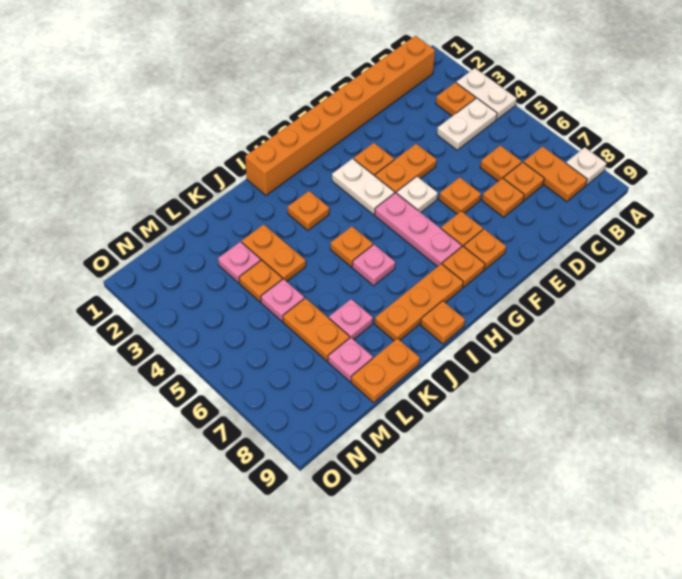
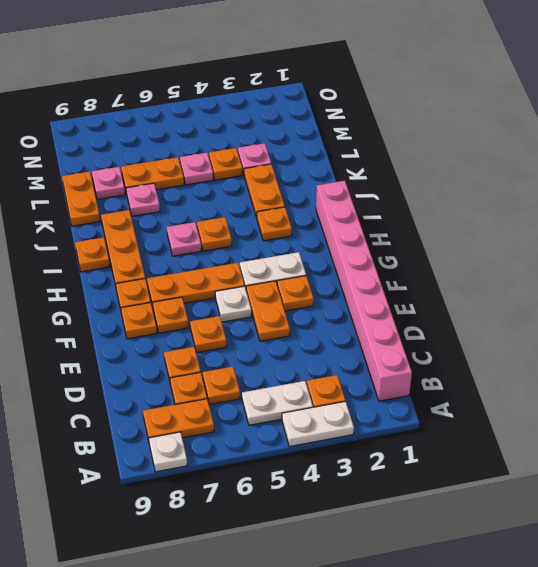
orange 1x8 brick [245,36,435,195] -> pink 1x8 brick [316,181,412,401]
white 1x2 plate [437,98,497,150] -> white 1x2 plate turned to [242,381,313,425]
pink 1x3 plate [375,193,462,267] -> orange 1x3 plate [147,263,245,307]
orange 1x2 plate [242,224,306,282] -> orange 1x2 plate turned to [244,164,285,218]

